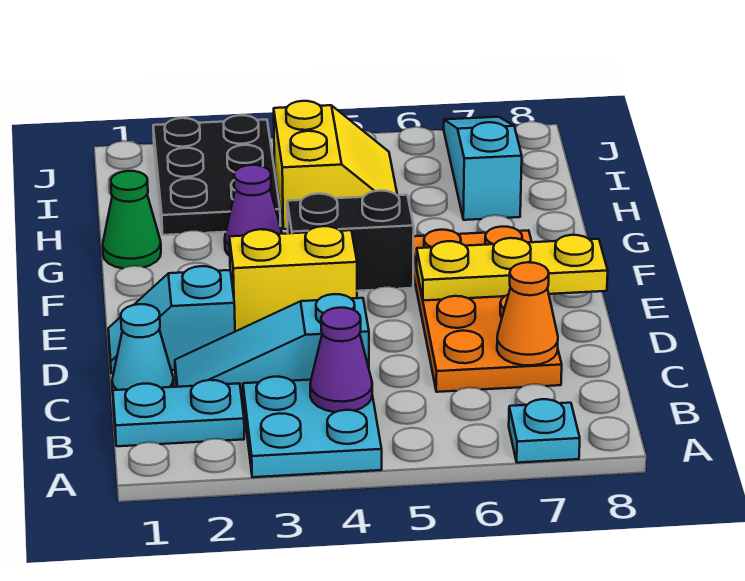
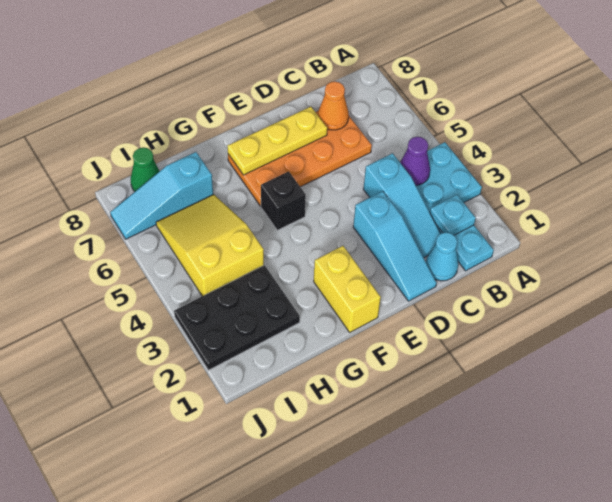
cyan 1x1 plate [509,399,580,463] -> cyan 1x1 plate moved to [430,195,476,235]
cyan 1x2 slope [108,266,235,373] -> cyan 1x3 slope [353,191,437,301]
yellow 1x2 brick [229,226,357,331] -> yellow 1x2 brick moved to [314,246,381,332]
yellow 1x3 plate [417,235,608,301] -> yellow 1x3 plate turned to [227,107,327,175]
black 1x2 brick [287,191,414,291] -> black 1x1 brick [261,171,306,230]
green 1x1 cone [103,171,161,269] -> green 1x1 cone moved to [131,147,160,191]
purple 1x1 cone [225,165,282,256] -> none
yellow 2x2 slope [274,101,397,229] -> yellow 2x3 slope [156,194,264,296]

